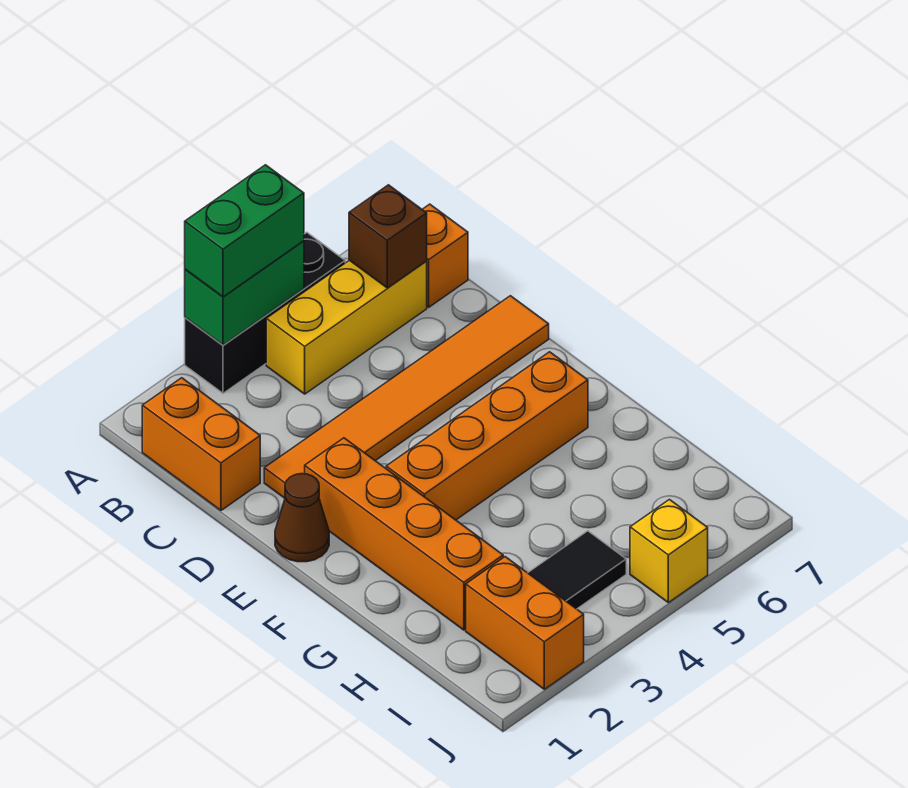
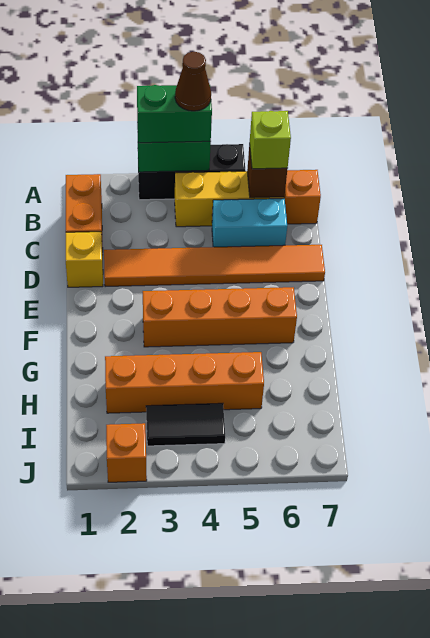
none -> lime 1x1 brick [250,111,291,169]
none -> cyan 1x2 brick [212,198,287,247]
brown 1x1 cone [275,474,329,562] -> brown 1x1 cone moved to [175,52,211,111]
orange 1x4 brick [305,438,503,630] -> orange 1x4 brick turned to [105,352,264,413]
orange 1x2 brick [466,557,584,689] -> orange 1x1 brick [106,423,147,482]
yellow 1x1 brick [630,500,708,603] -> yellow 1x1 brick moved to [66,232,103,287]

